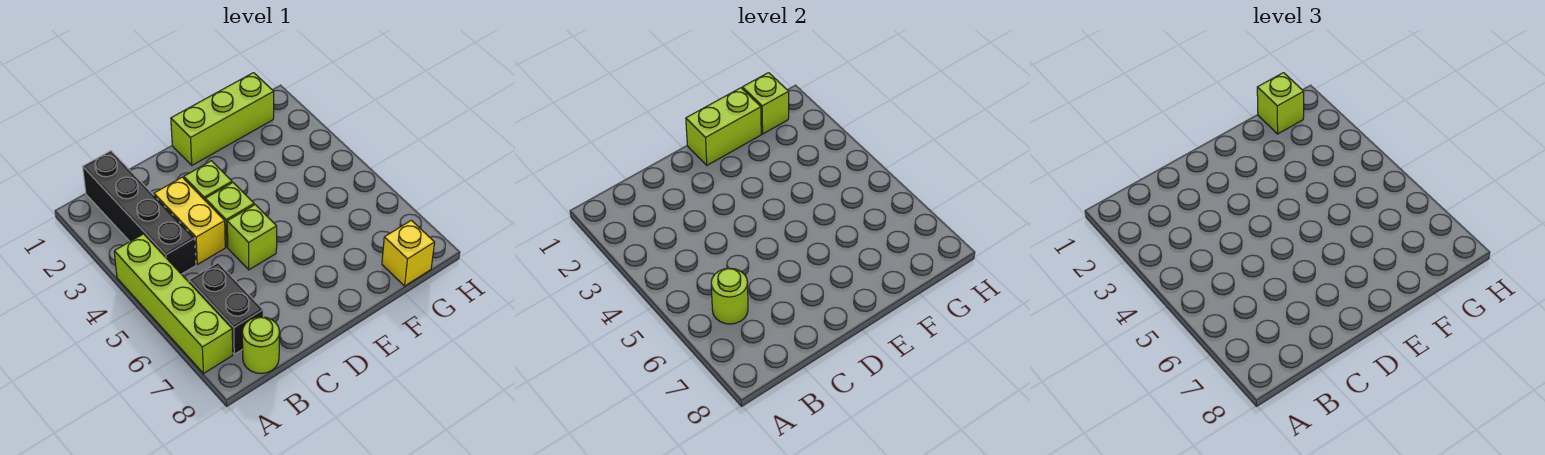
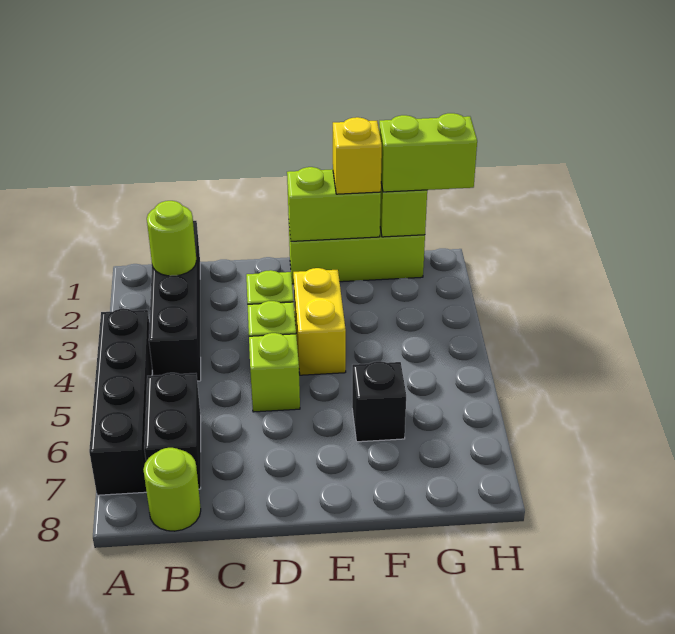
lime 1x4 brick [114,234,233,374] -> black 1x4 brick [89,309,152,495]
lime 1x1 round brick [711,268,748,324] -> lime 1x1 round brick moved to [147,201,197,276]
yellow 1x2 brick [154,177,225,264] -> yellow 1x2 brick moved to [293,268,346,375]
none -> black 1x1 brick [352,361,406,442]
lime 1x1 brick [1257,73,1304,134] -> lime 1x2 brick [379,113,477,192]
yellow 1x1 brick [382,220,435,286] -> yellow 1x1 brick moved to [333,117,382,194]

